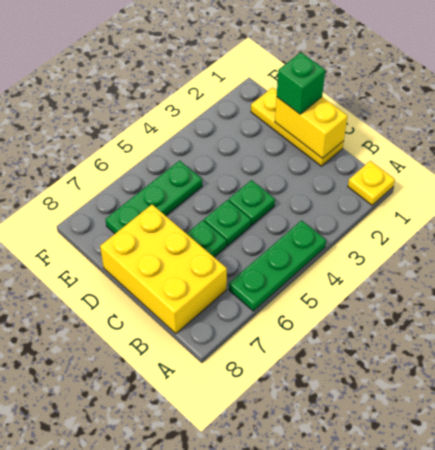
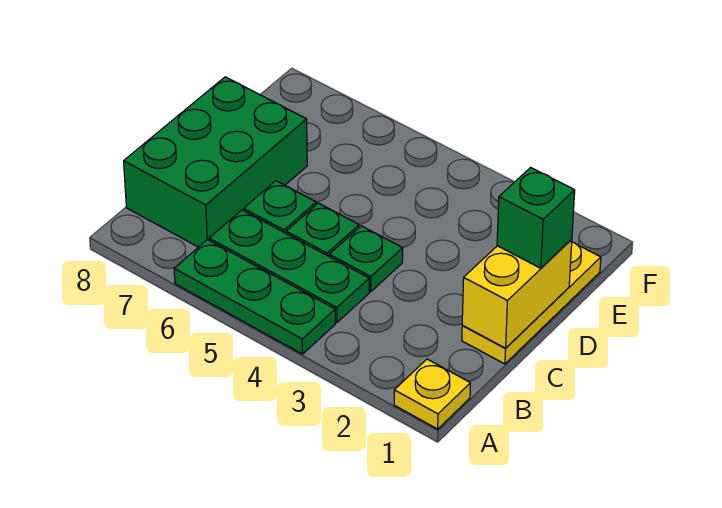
yellow 2x3 brick [100,205,227,334] -> green 2x3 brick [124,77,307,247]
green 1x3 plate [105,161,202,234] -> green 1x3 plate moved to [209,210,369,323]

